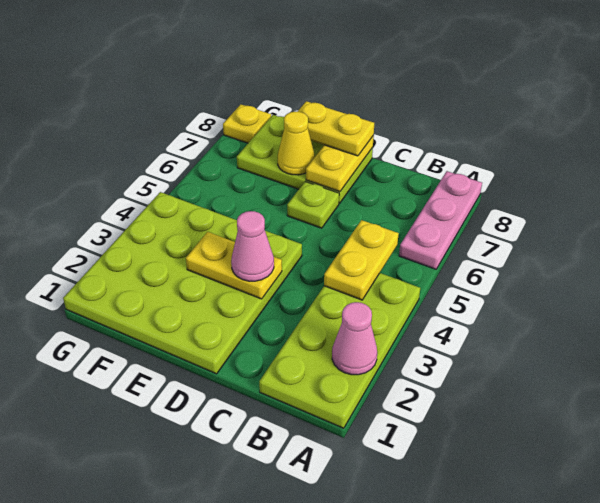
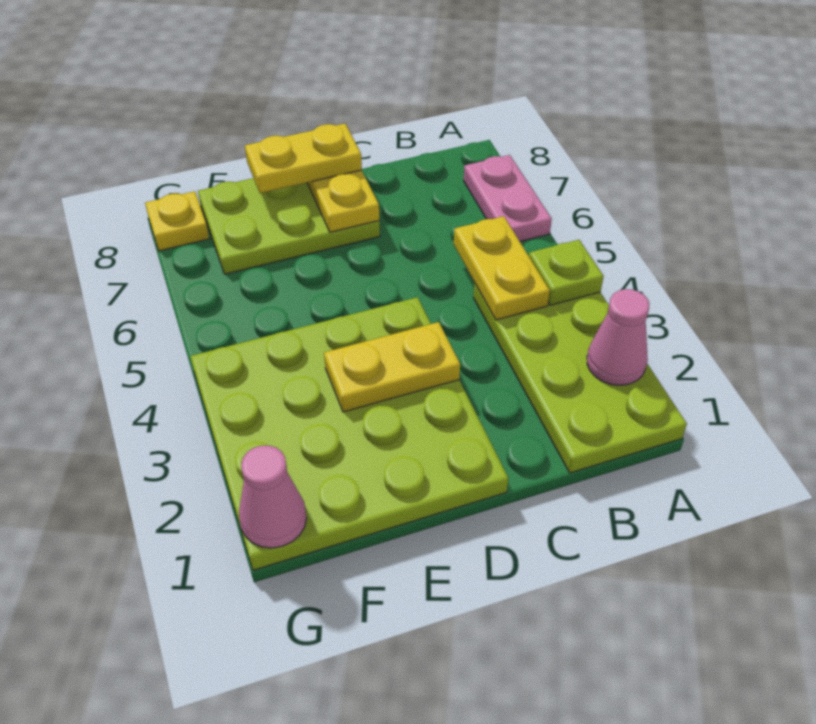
pink 1x3 plate [399,171,482,269] -> pink 1x2 plate [464,155,552,242]
pink 1x1 cone [231,211,274,281] -> pink 1x1 cone moved to [239,446,307,548]
lime 1x1 plate [287,182,339,228] -> lime 1x1 plate moved to [529,240,604,305]
yellow 1x1 cone [278,112,315,175] -> none

